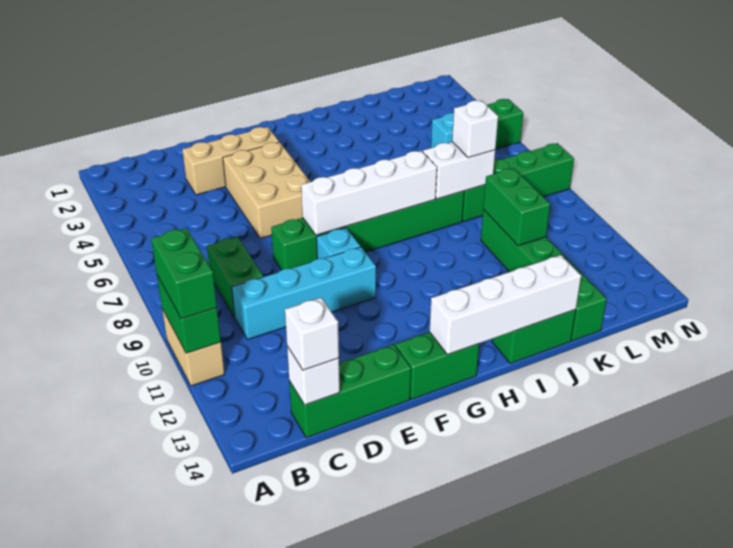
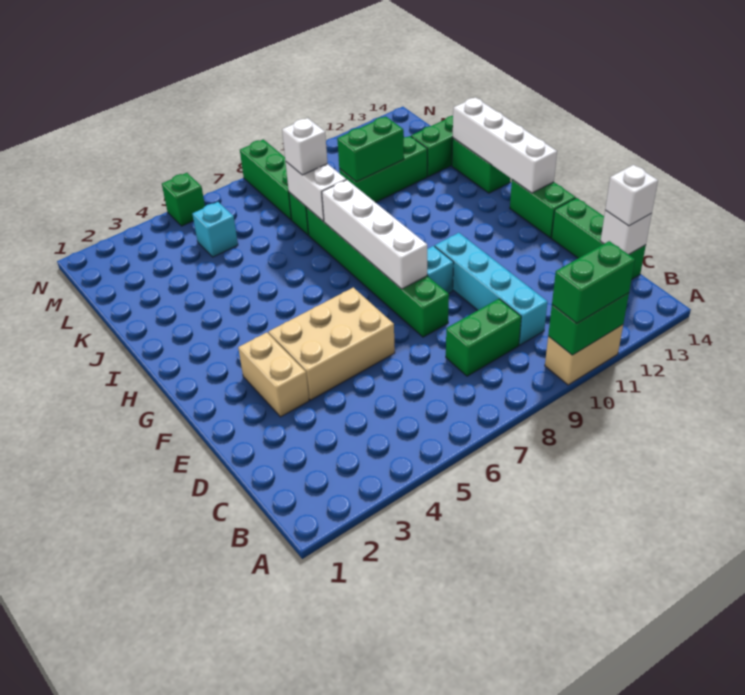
tan 1x3 brick [182,127,279,195] -> tan 1x2 brick [238,332,309,417]

